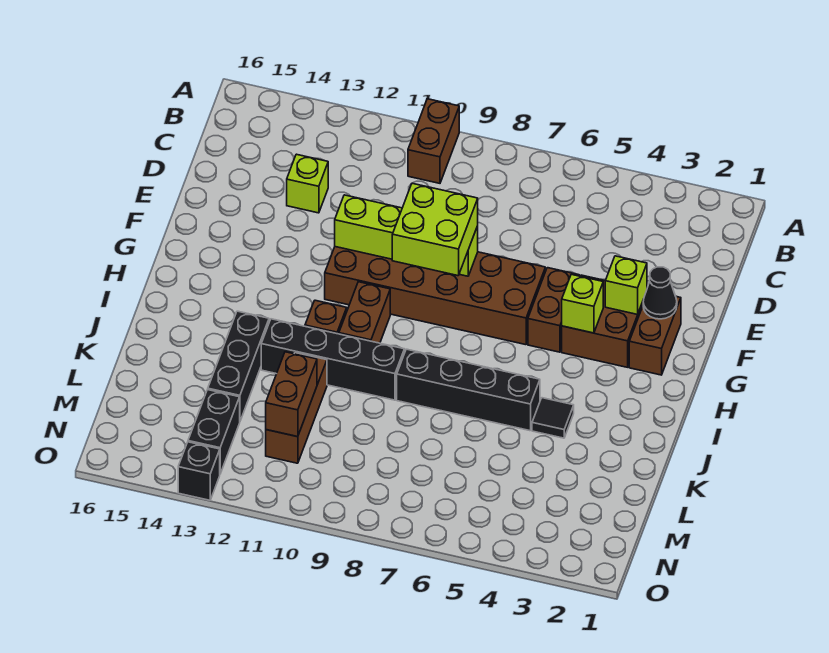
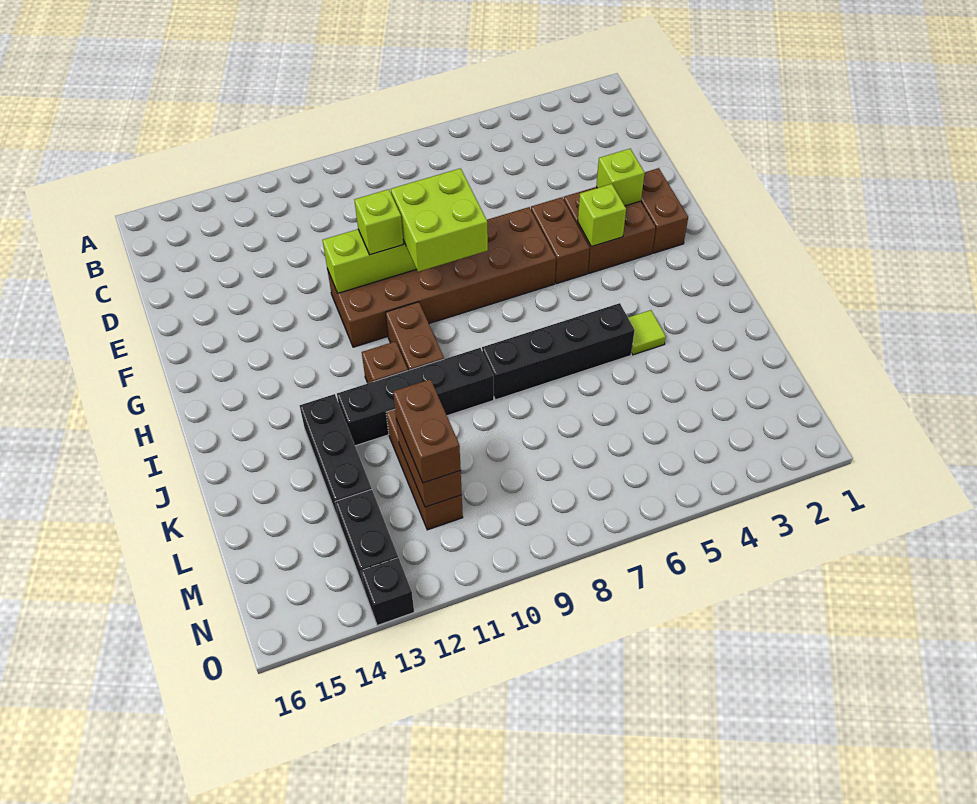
brown 1x2 brick [408,99,459,183] -> brown 1x2 brick moved to [393,379,461,483]
lime 1x1 brick [287,154,328,213] -> lime 1x1 brick moved to [354,189,404,255]
black 1x1 cone [643,267,677,319] -> none
black 1x1 tile [532,398,574,438] -> lime 1x1 tile [628,310,666,355]

